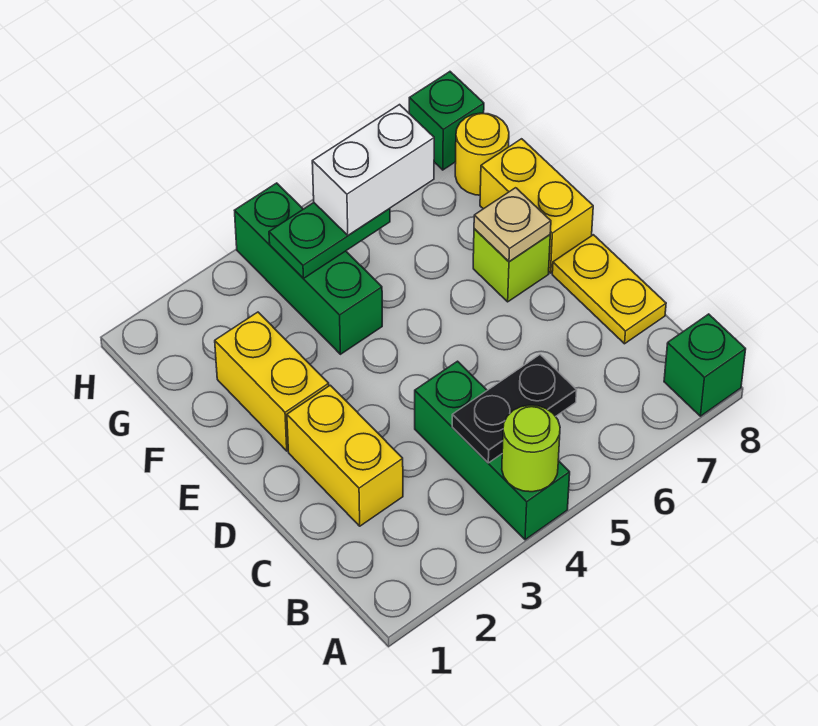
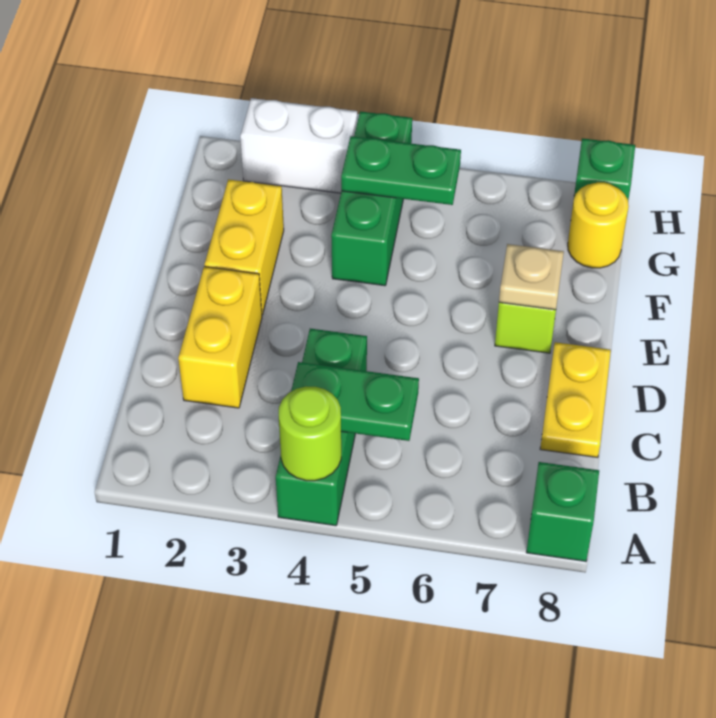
black 1x2 plate [452,355,577,463] -> green 1x2 plate [291,362,419,441]
yellow 1x2 brick [480,139,593,273] -> none
white 1x2 brick [312,105,434,235] -> white 1x2 brick moved to [240,98,357,193]

